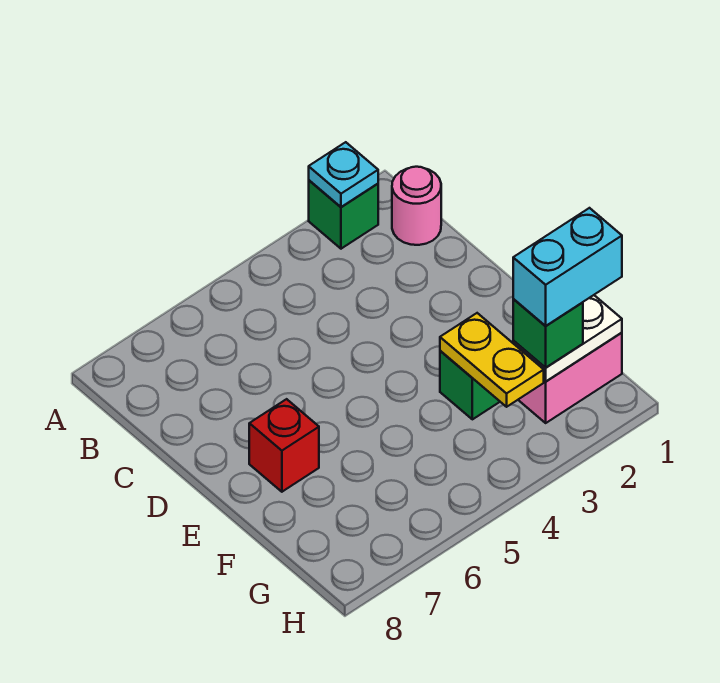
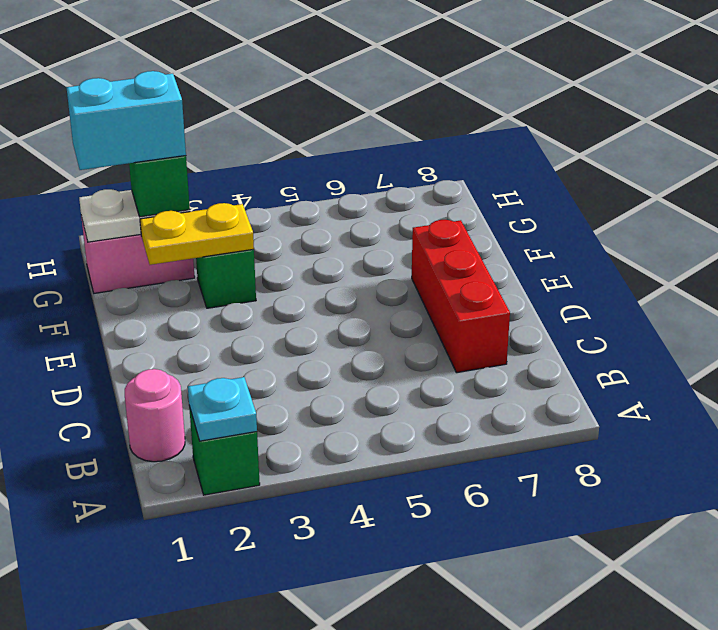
red 1x1 brick [249,399,319,492] -> red 1x3 brick [412,220,510,373]
yellow 1x2 plate [440,313,544,407] -> yellow 1x2 plate turned to [140,203,254,265]

